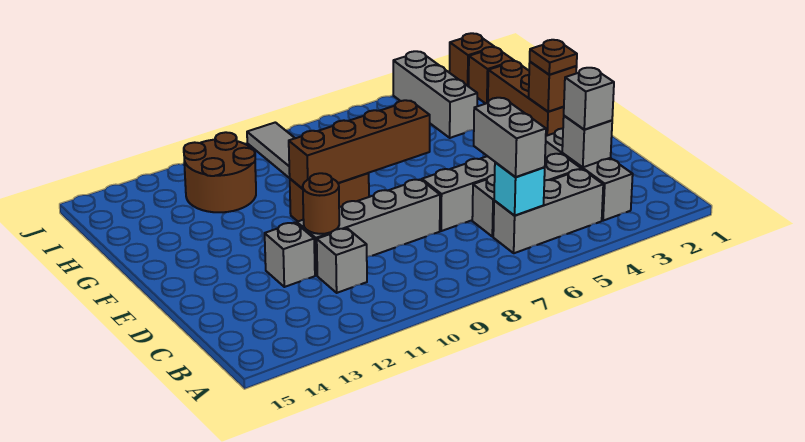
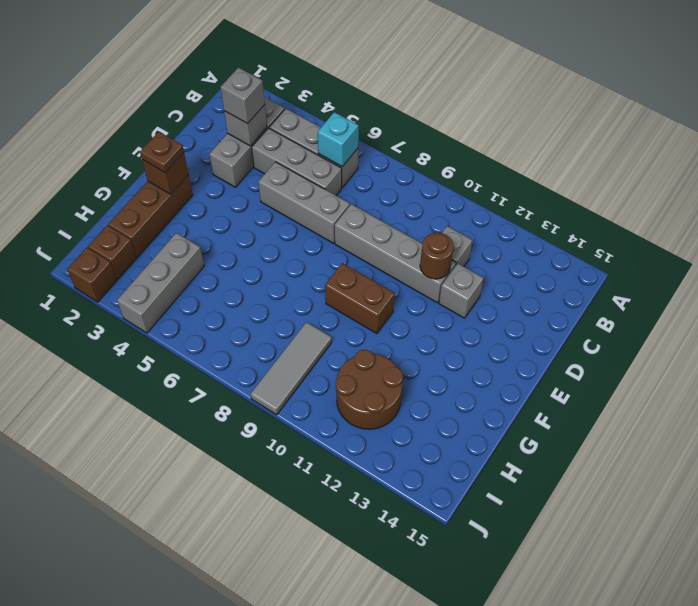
grey 1x2 brick [474,98,546,177] -> none
brown 1x4 brick [289,100,430,189] -> none

